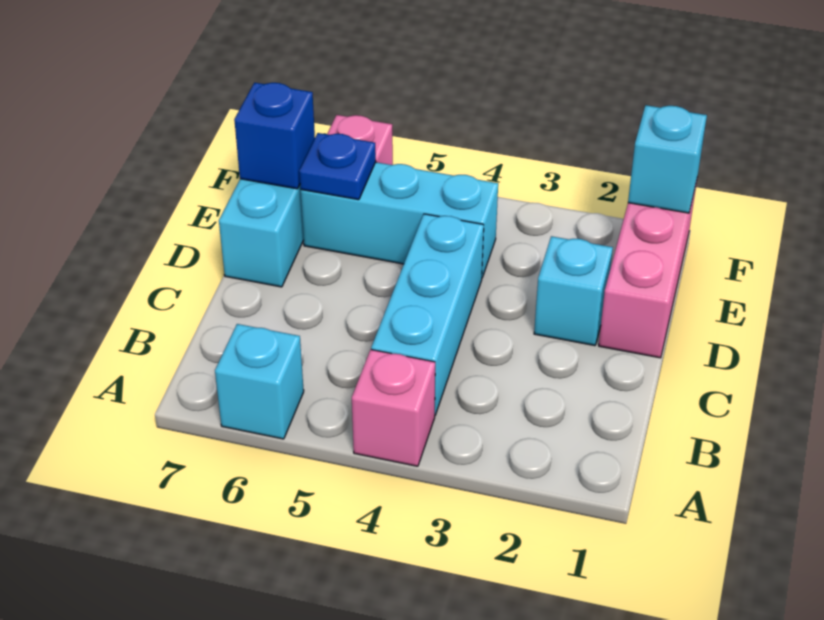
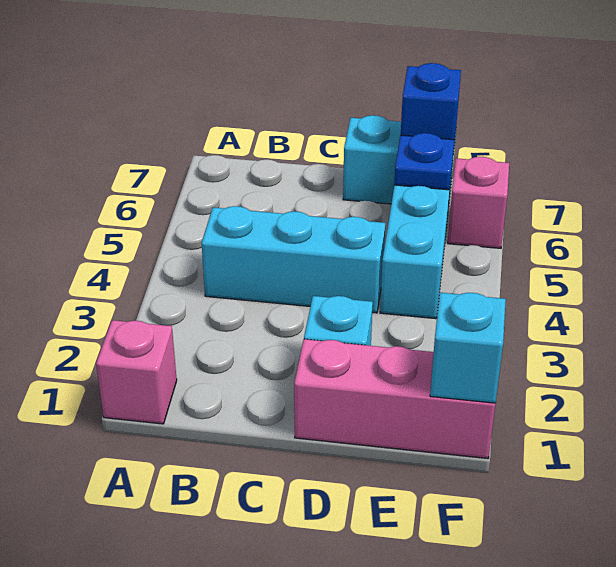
pink 1x1 brick [352,350,435,466] -> pink 1x1 brick moved to [96,320,177,424]
cyan 1x1 brick [215,324,304,439] -> none

